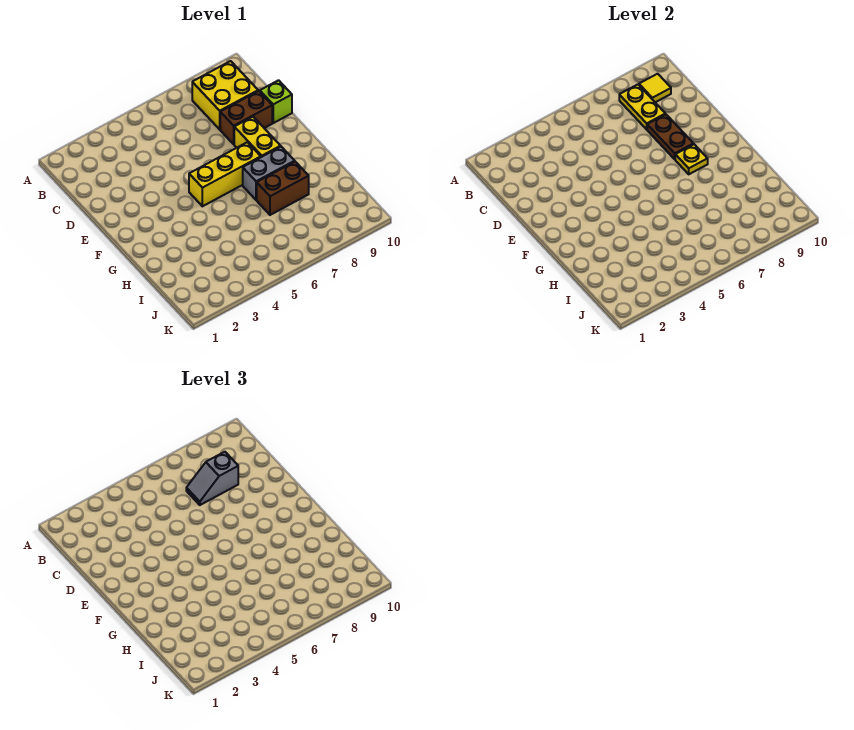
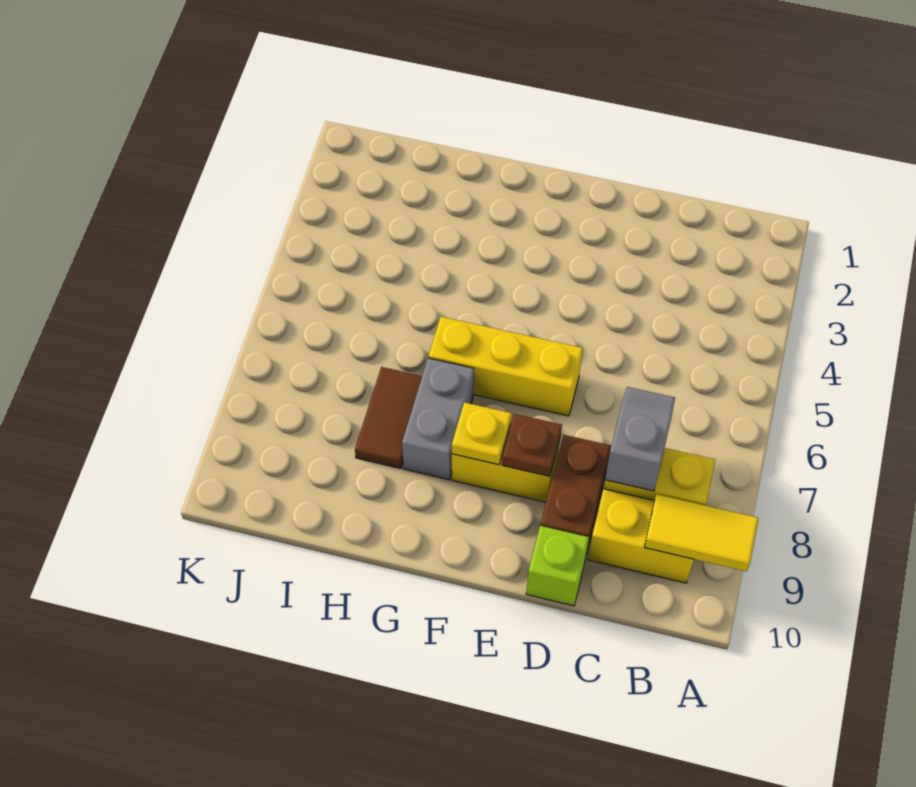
yellow 1x1 tile [639,74,671,102] -> yellow 1x2 tile [644,494,759,571]
brown 1x2 plate [647,114,693,159] -> brown 1x1 plate [502,414,562,476]
yellow 1x3 brick [189,142,261,206] -> yellow 1x3 brick turned to [428,317,583,416]
brown 1x2 brick [257,162,309,215] -> brown 1x2 tile [355,367,422,468]

